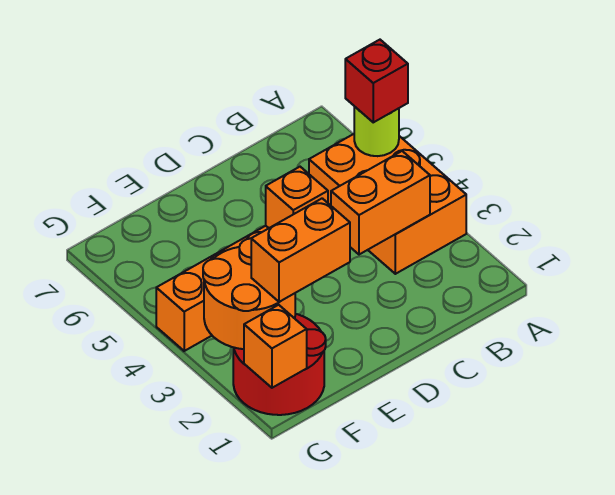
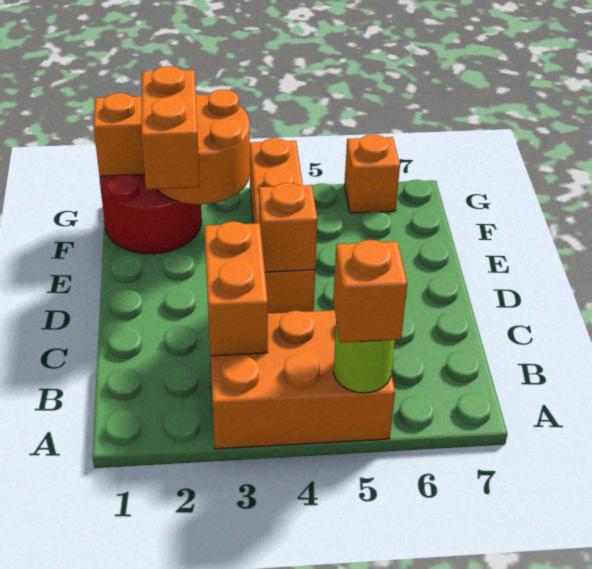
red 1x1 brick [345,40,408,122] -> orange 1x1 brick [333,240,407,343]
none -> orange 1x1 brick [344,135,400,213]

